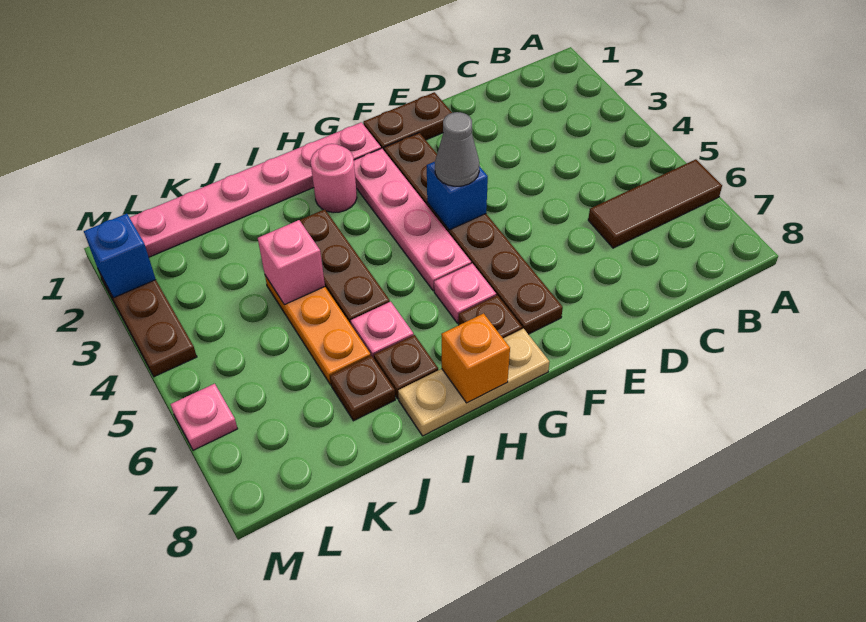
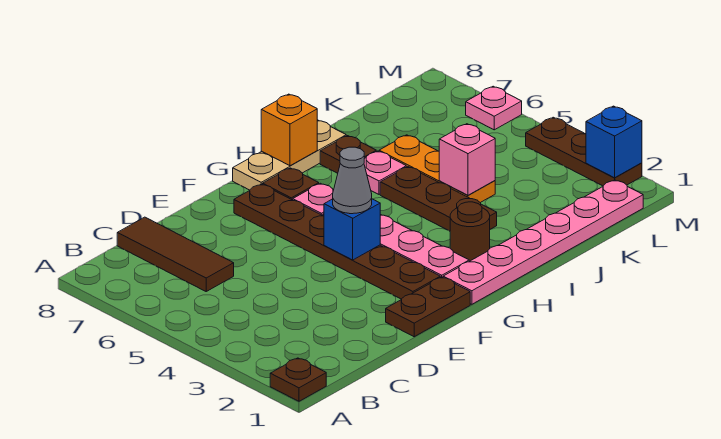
brown 1x3 tile [588,159,722,248] -> brown 1x3 tile turned to [117,217,234,291]
pink 1x1 round brick [311,144,357,213] -> brown 1x1 round brick [450,202,490,261]
brown 1x1 plate [330,356,395,421] -> brown 1x1 plate moved to [270,358,326,401]

